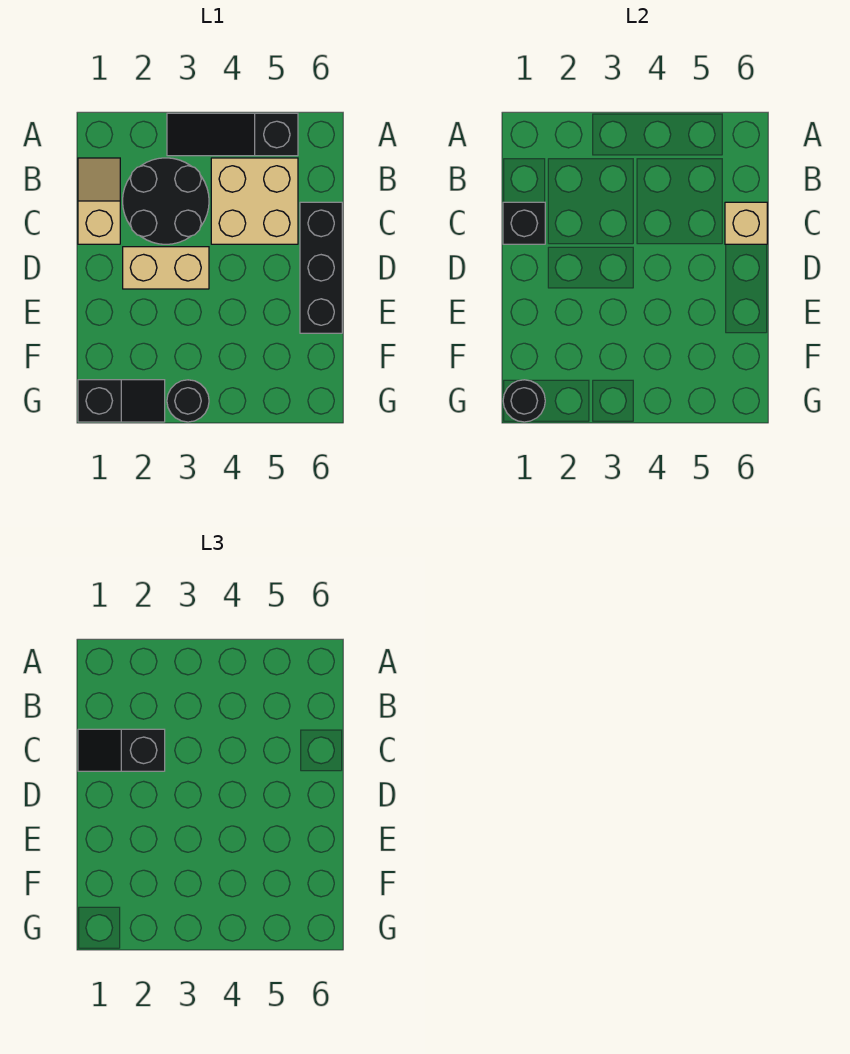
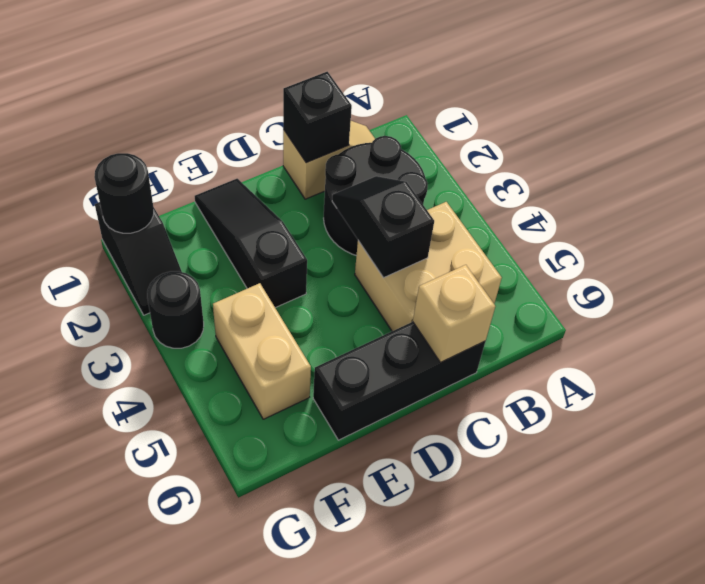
black 1x3 slope [167,113,298,156] -> black 1x3 slope moved to [195,179,307,308]
black 1x2 slope [78,729,165,771] -> black 1x2 slope moved to [332,176,434,278]
tan 1x2 brick [123,247,209,289] -> tan 1x2 brick moved to [213,283,311,419]

